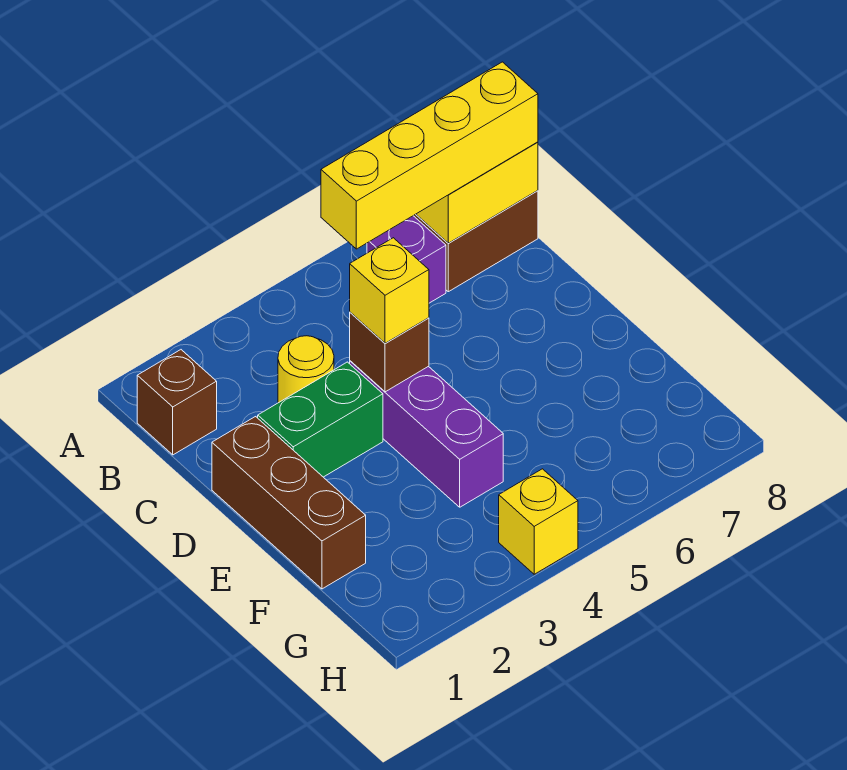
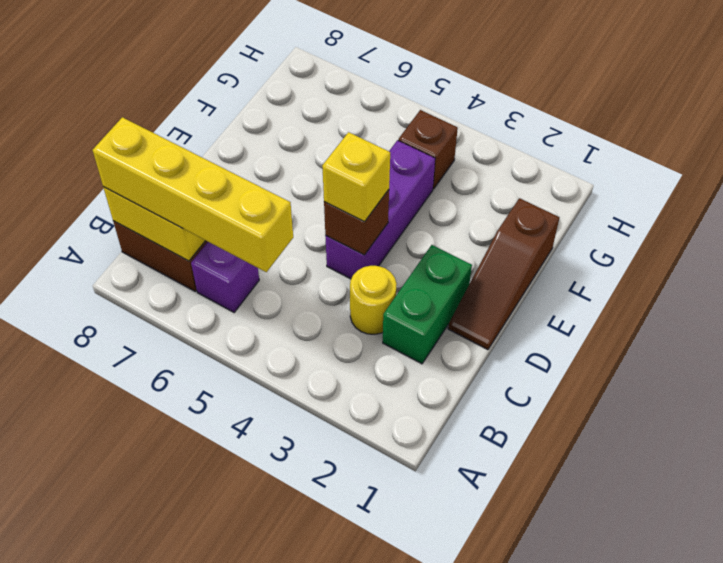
brown 1x1 brick [137,350,217,455] -> brown 1x1 brick moved to [398,110,458,189]
brown 1x3 brick [212,417,366,589] -> brown 1x3 slope [448,198,559,350]
green 1x2 brick [258,362,383,477] -> green 1x2 brick turned to [383,245,472,364]
yellow 1x1 brick [499,469,578,574] -> none

